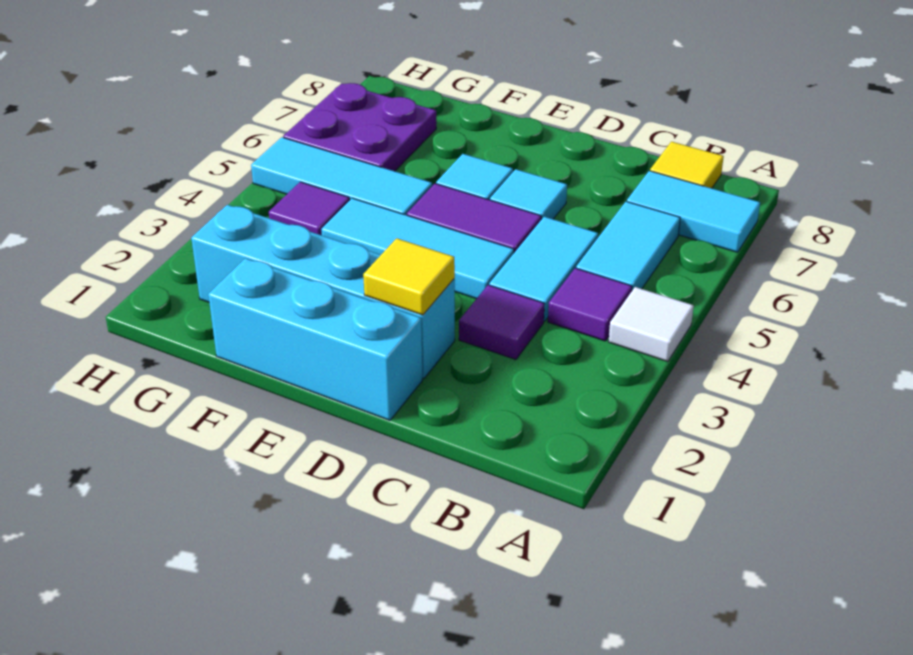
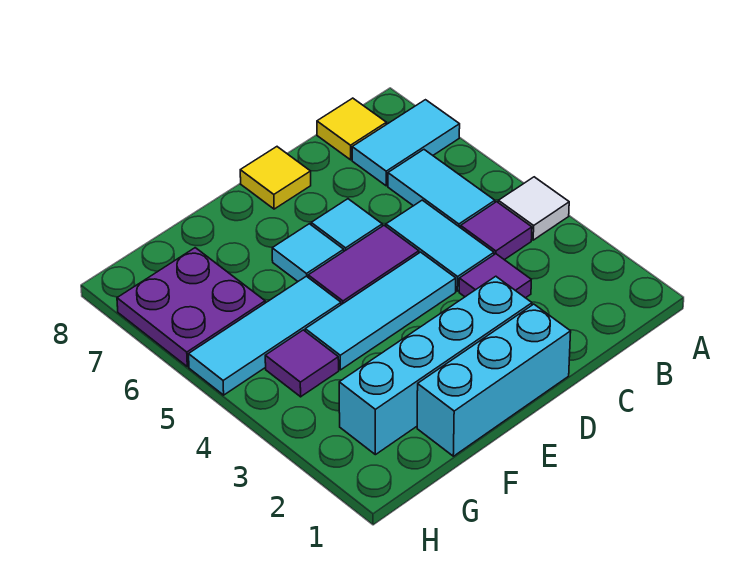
yellow 1x1 tile [363,238,455,315] -> yellow 1x1 tile moved to [240,147,311,209]

